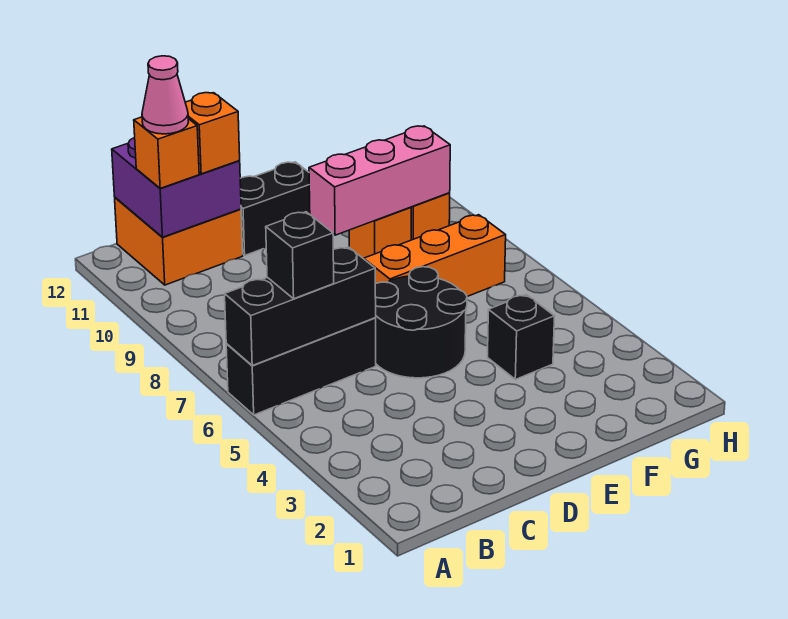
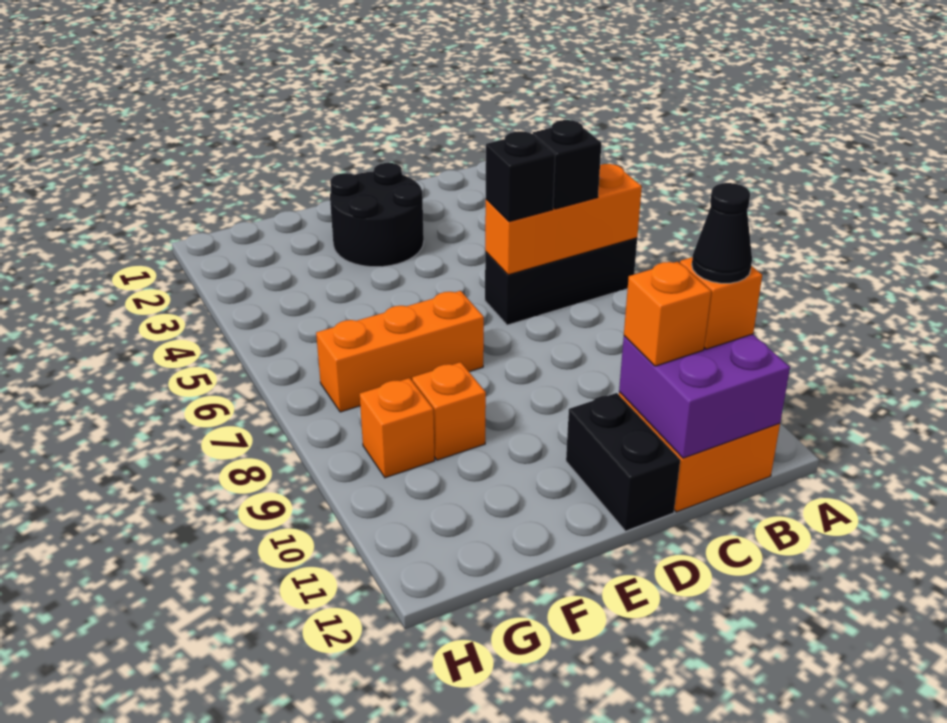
black 1x3 brick [225,247,376,366] -> orange 1x3 brick [485,164,642,275]
pink 1x1 cone [142,56,188,134] -> black 1x1 cone [692,183,752,283]
black 2x2 round brick [375,267,467,378] -> black 2x2 round brick moved to [330,163,424,267]
black 1x2 brick [240,162,310,255] -> black 1x2 brick turned to [566,393,680,531]
pink 1x3 brick [309,126,450,235] -> none
black 1x1 brick [488,295,555,379] -> black 1x1 brick moved to [486,131,555,222]

